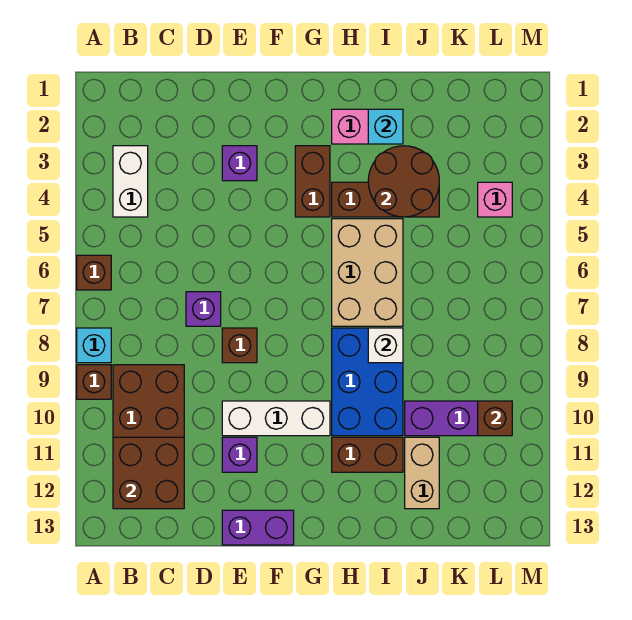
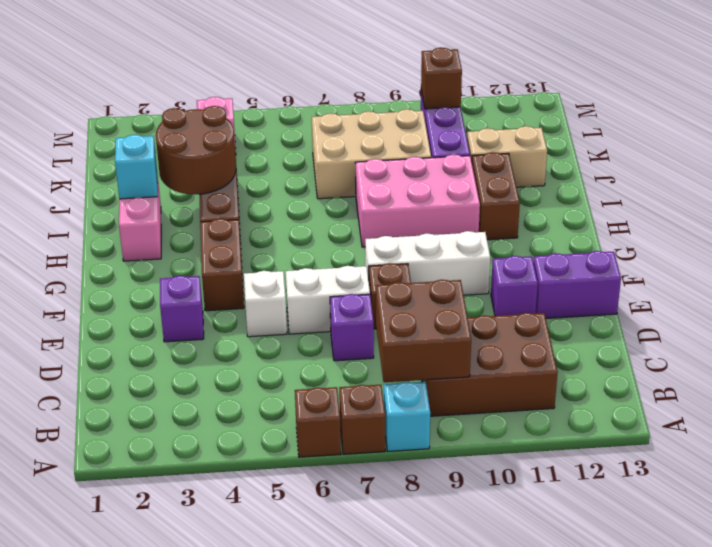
brown 1x1 brick [77,365,111,399] -> brown 1x1 brick moved to [339,385,385,454]
white 1x2 brick [113,146,148,217] -> white 1x2 brick moved to [285,266,370,334]
brown 2x2 brick [113,437,184,509] -> brown 2x2 brick moved to [376,280,471,382]
white 1x3 brick [222,401,330,436] -> white 1x3 brick turned to [365,231,490,295]
purple 1x2 brick [222,510,294,545] -> purple 1x2 brick turned to [533,251,621,318]
brown 1x2 brick [295,146,330,217] -> brown 1x2 brick turned to [200,219,244,311]
tan 2x3 brick [332,219,403,326] -> tan 2x3 brick moved to [312,109,431,199]
blue 2x3 brick [332,328,403,436] -> pink 2x3 brick [355,154,480,247]
white 1x1 brick [368,328,403,363] -> white 1x1 brick moved to [244,271,287,337]

